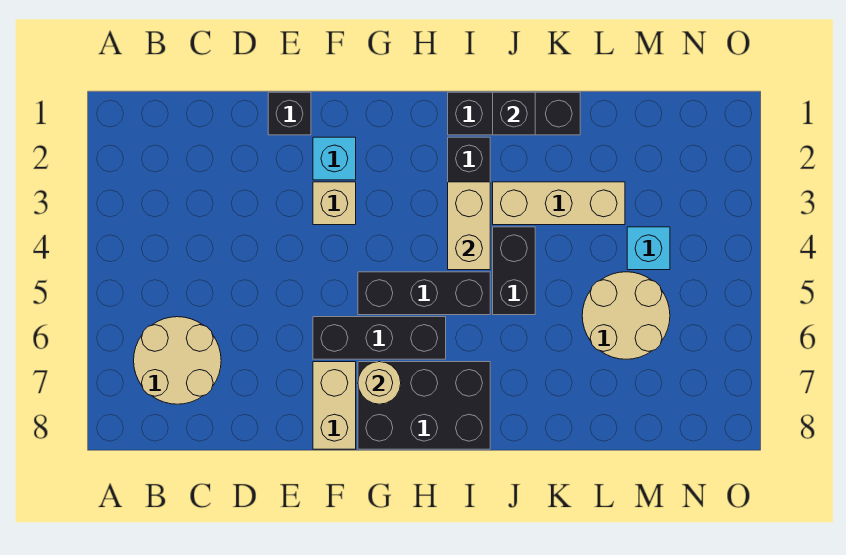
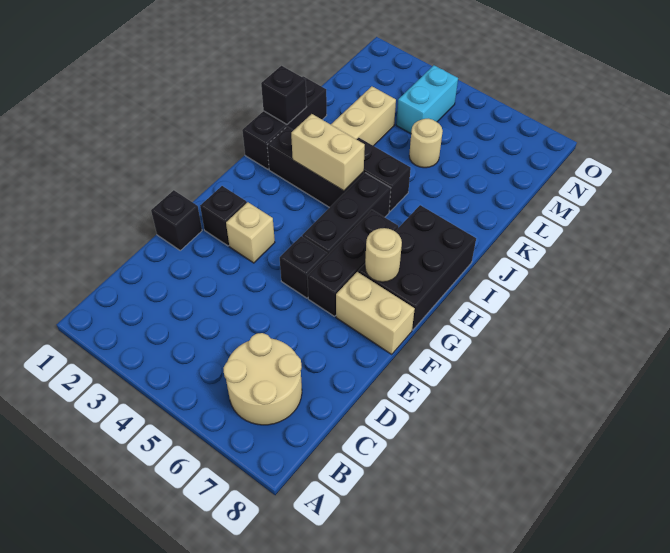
cyan 1x1 brick [313,137,356,180] -> black 1x1 brick [200,186,247,246]
none -> black 1x1 brick [280,236,327,298]
tan 2x2 round brick [582,272,670,359] -> tan 1x1 round brick [409,119,443,168]
cyan 1x1 brick [627,227,670,270] -> cyan 1x2 brick [396,65,458,134]

